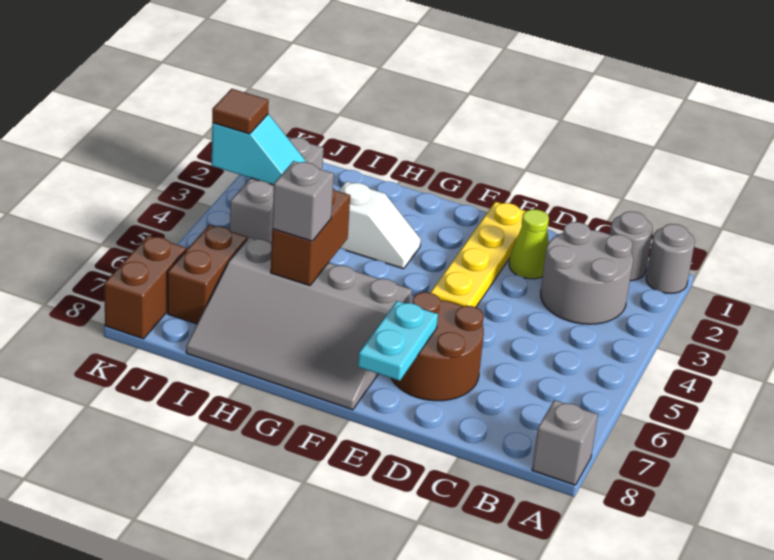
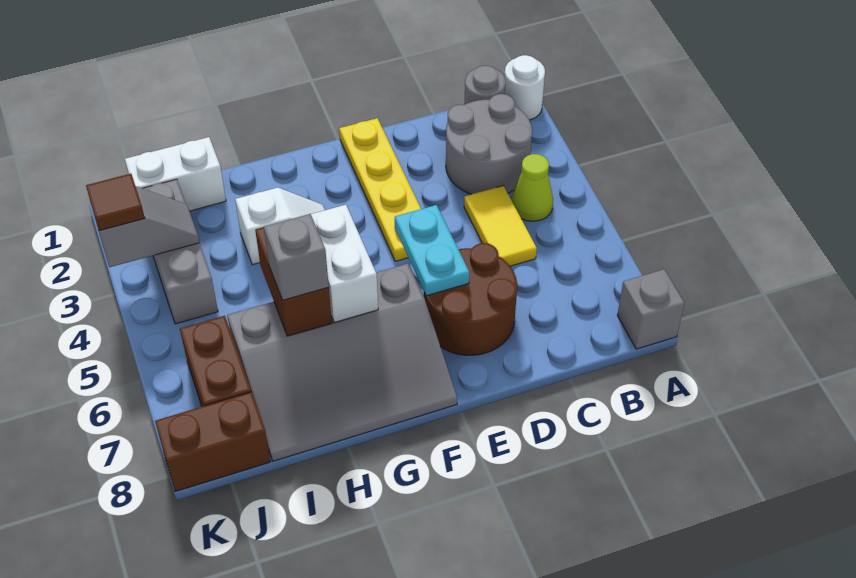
grey 1x1 round brick [646,224,695,293] -> white 1x1 round brick [505,55,545,120]
none -> yellow 1x2 tile [464,186,537,266]
lime 1x1 cone [509,209,549,279] -> lime 1x1 cone moved to [512,154,553,221]
cyan 1x2 plate [358,301,438,381] -> cyan 1x2 plate moved to [395,205,469,296]
none -> white 1x2 brick [311,205,378,323]
none -> white 1x2 brick [125,137,226,211]
cyan 1x2 slope [212,114,306,185] -> grey 1x2 slope [93,186,199,267]
brown 1x2 brick [104,235,186,339] -> brown 1x2 brick turned to [155,392,270,491]

